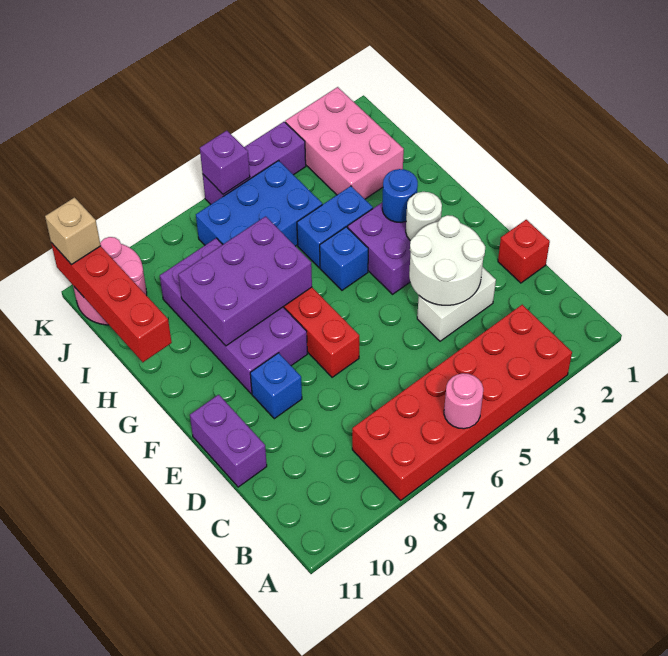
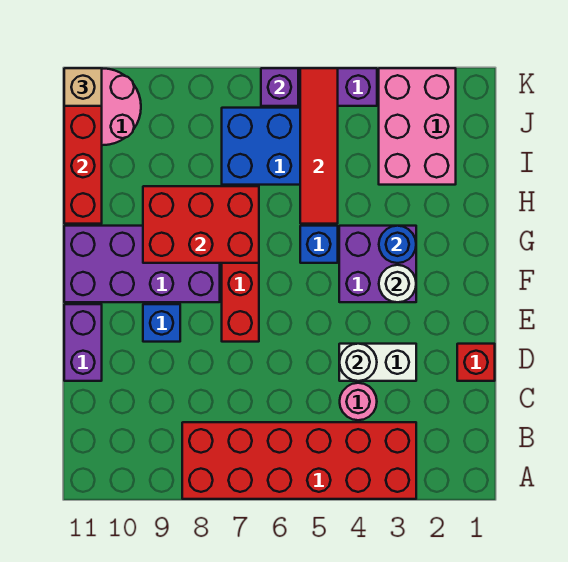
pink 1x1 round brick [444,373,483,429] -> pink 1x1 round brick moved to [340,383,377,420]
white 2x2 round brick [409,215,485,305] -> white 1x1 round brick [340,344,377,381]
purple 2x4 brick [160,238,307,394] -> purple 2x4 brick turned to [64,226,220,302]
purple 2x3 brick [178,216,312,346] -> red 2x3 brick [143,186,259,263]
blue 1x2 brick [297,186,373,268] -> none
none -> red 1x4 tile [300,68,338,224]

